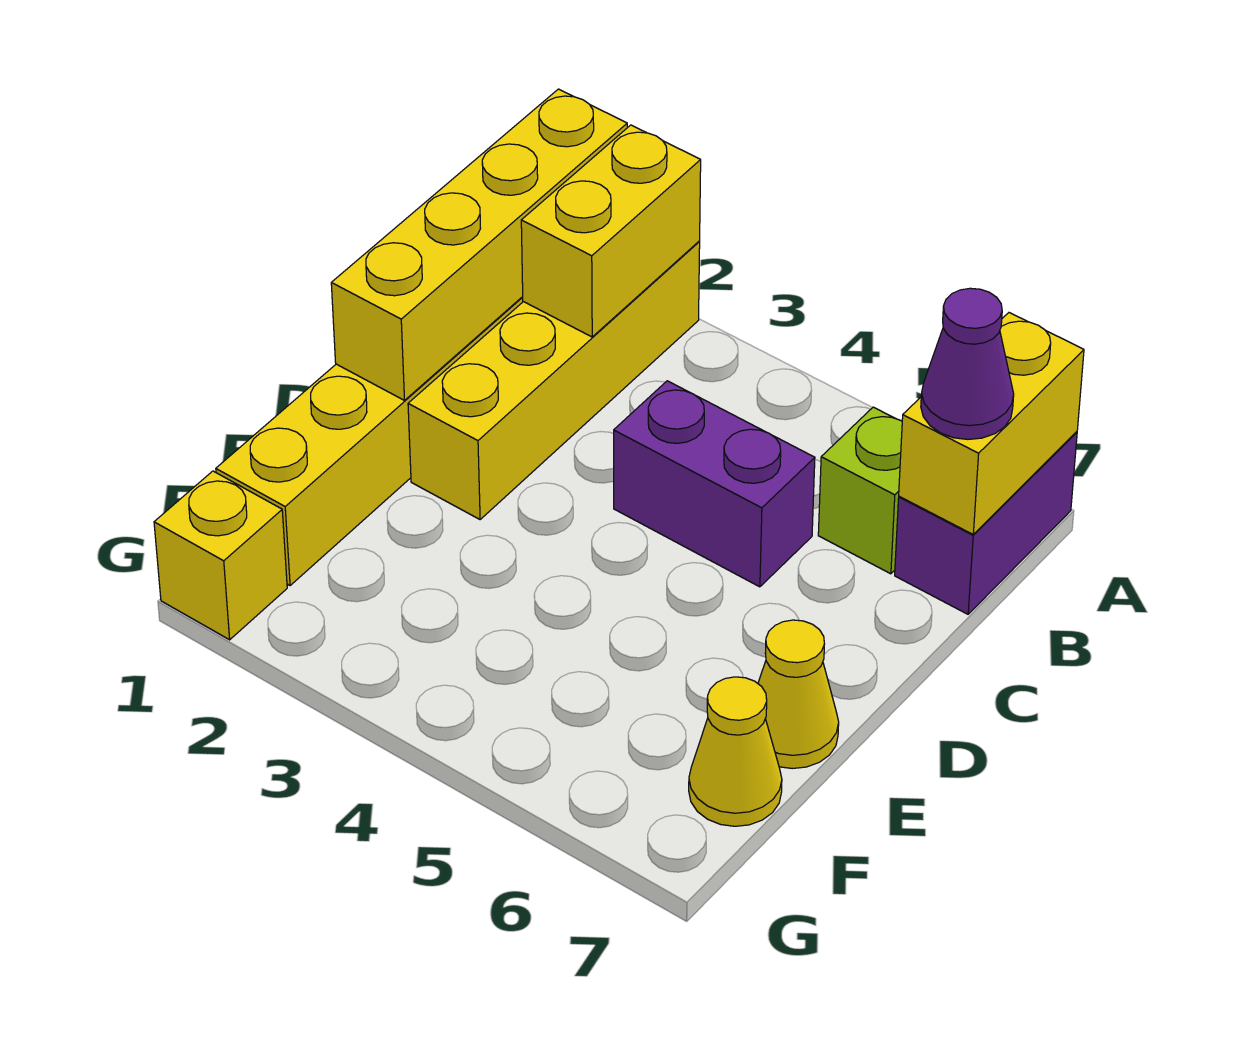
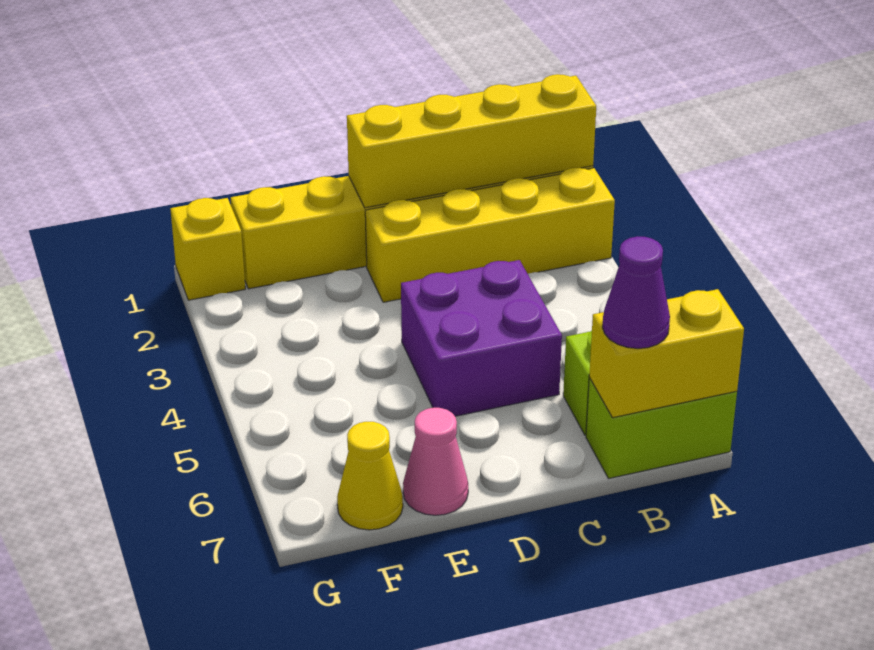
yellow 1x2 brick [521,125,701,337] -> none
purple 1x2 brick [895,432,1077,614] -> lime 1x2 brick [586,378,737,479]
purple 1x2 brick [614,381,815,587] -> purple 2x2 brick [401,260,562,416]
yellow 1x1 cone [758,620,839,769] -> pink 1x1 cone [403,408,468,515]

